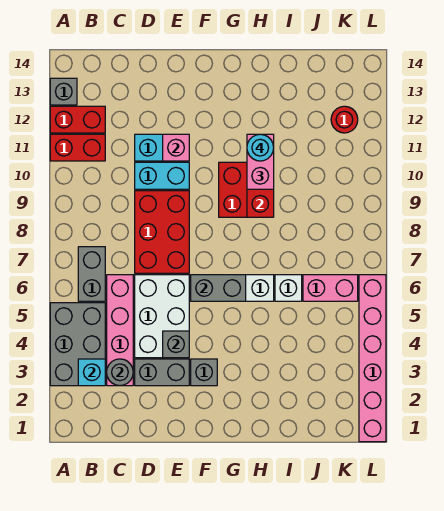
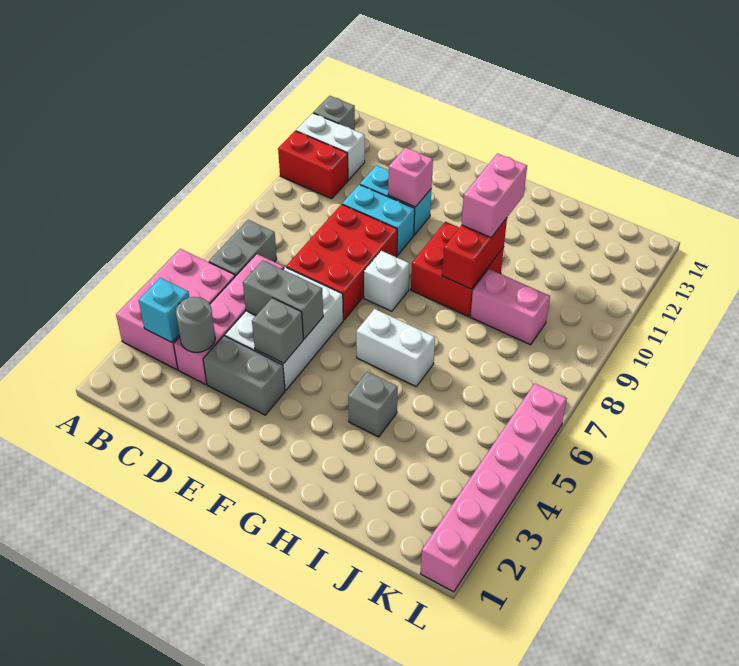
grey 2x3 brick [50,303,105,386] -> pink 2x3 brick [116,249,235,370]
red 1x2 brick [50,106,105,133] -> white 1x2 brick [296,113,365,180]
grey 1x1 brick [191,359,217,386] -> grey 1x1 brick moved to [348,372,398,437]
grey 1x2 brick [191,275,246,301] -> grey 1x2 brick moved to [243,260,323,339]
cyan 1x1 round brick [247,134,274,161] -> none
white 1x1 brick [275,275,302,301] -> white 1x1 brick moved to [364,251,409,311]
pink 1x2 brick [303,275,358,301] -> pink 1x2 brick moved to [470,269,550,345]
red 1x1 round brick [331,106,358,133] -> none

